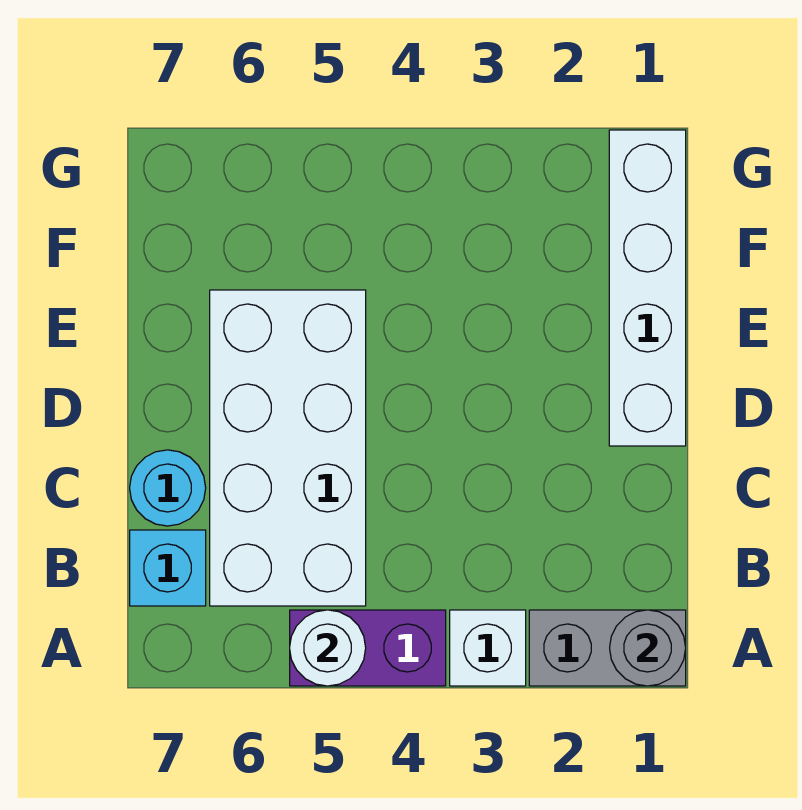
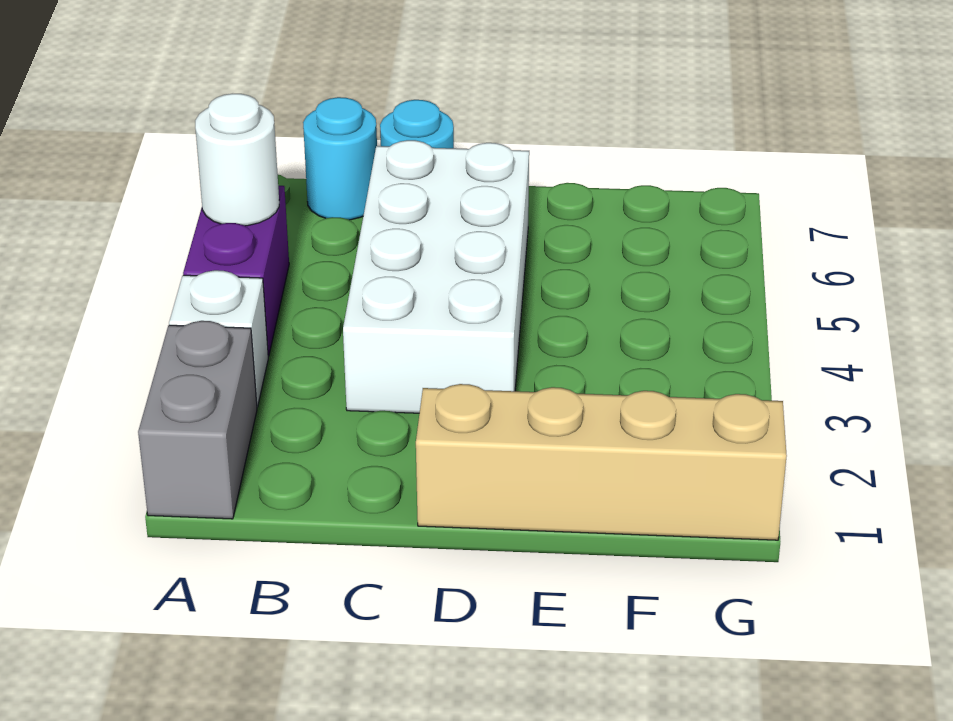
grey 1x1 round brick [610,610,686,686] -> none
white 2x4 brick [210,290,366,606] -> white 2x4 brick turned to [343,140,529,413]
cyan 1x1 brick [130,530,206,606] -> cyan 1x1 round brick [303,97,377,220]
white 1x4 brick [609,130,686,446] -> tan 1x4 brick [416,384,787,540]

